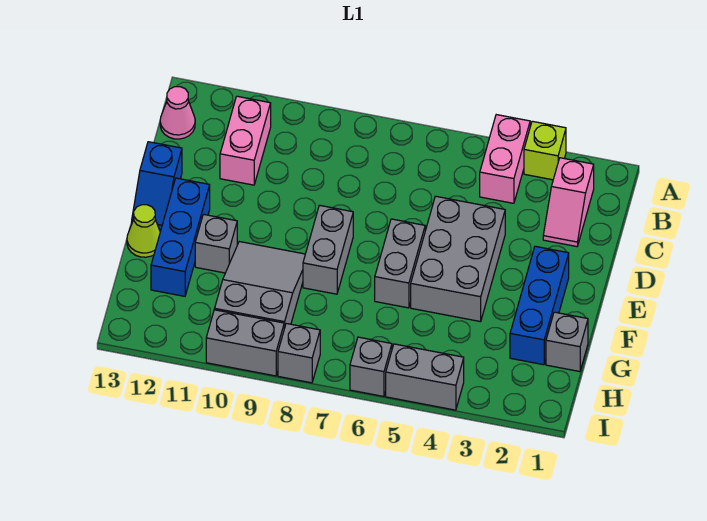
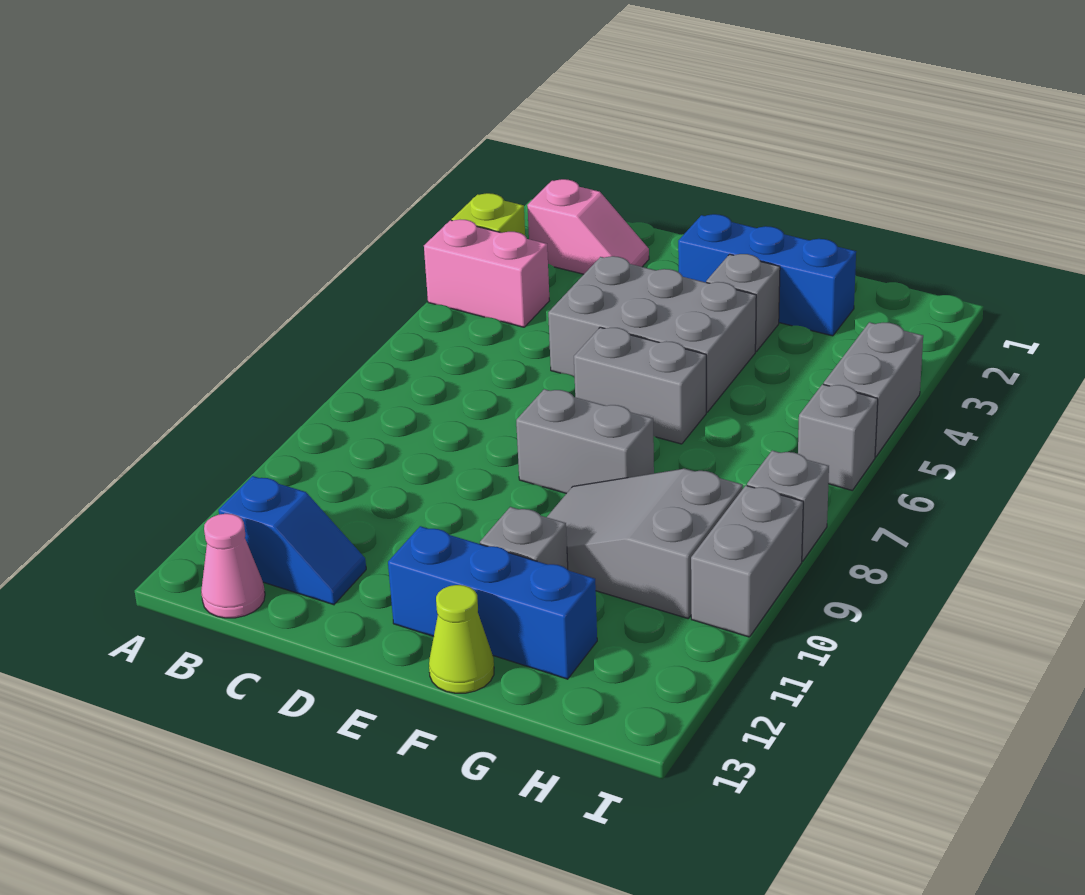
pink 1x2 brick [220,96,271,185] -> none
blue 1x2 slope [132,142,182,230] -> blue 1x2 slope moved to [219,476,366,605]
grey 1x1 brick [546,312,588,372] -> grey 1x1 brick moved to [706,254,780,352]

